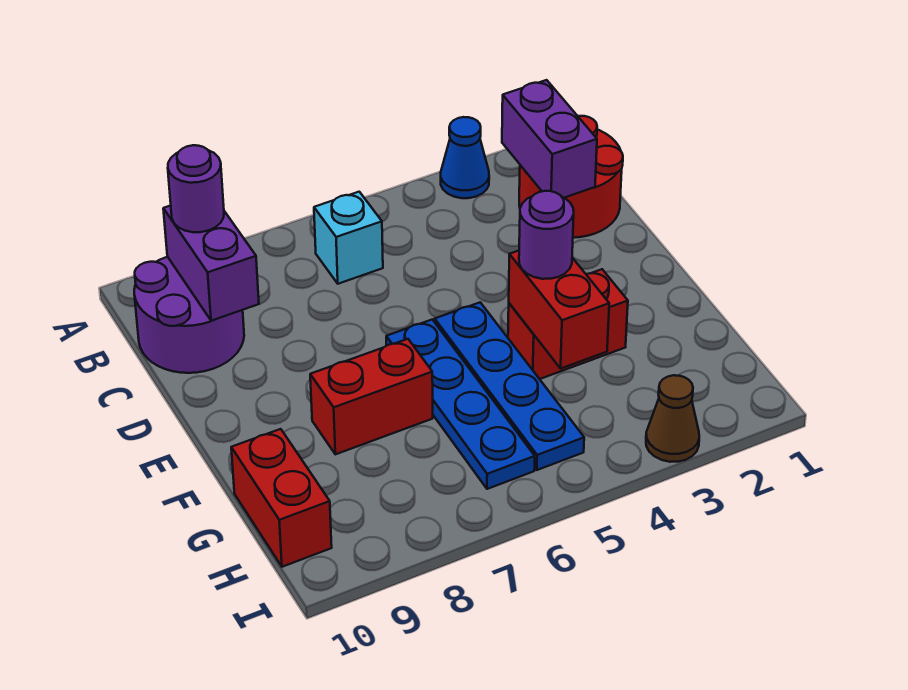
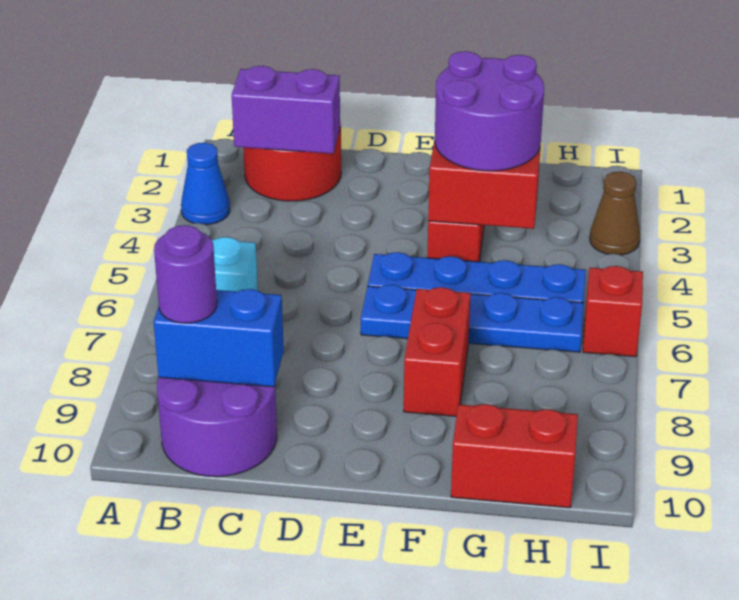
purple 1x2 brick [163,206,259,321] -> blue 1x2 brick [154,289,284,387]
purple 1x1 round brick [519,191,574,279] -> purple 2x2 round brick [435,51,544,171]
none -> red 1x1 brick [583,266,643,357]

